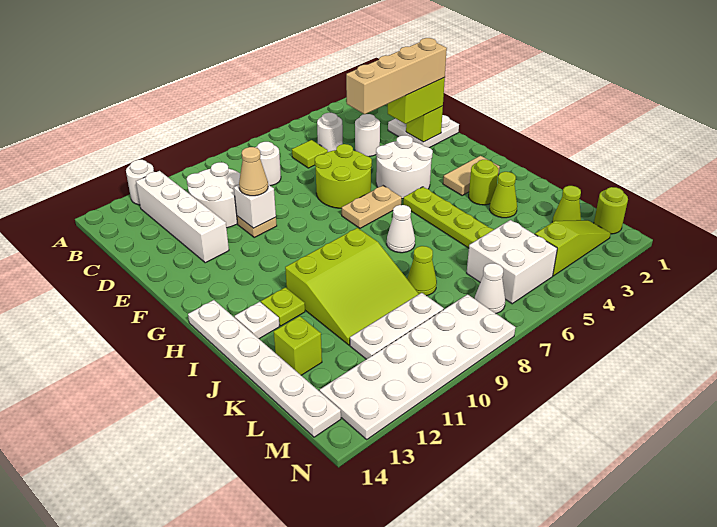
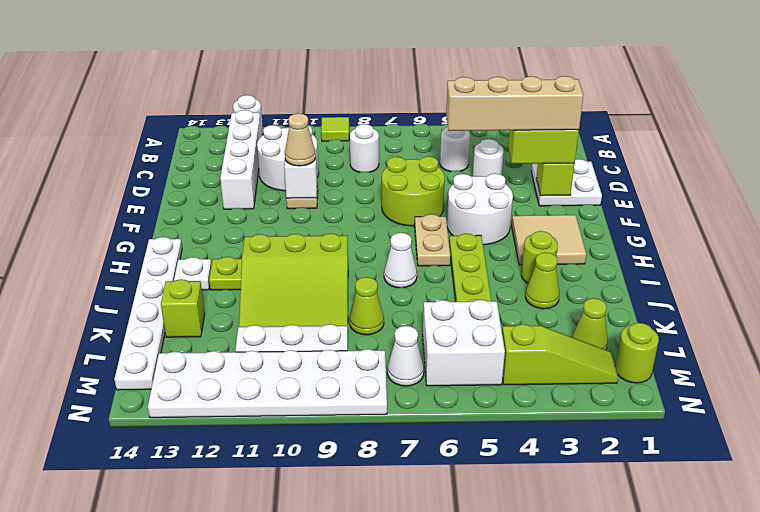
lime 1x1 tile [292,140,328,168] -> lime 1x1 tile moved to [321,117,349,141]
tan 1x2 plate [342,186,402,228] -> tan 1x2 plate turned to [415,214,450,266]
tan 1x2 tile [443,156,500,196] -> tan 2x2 tile [512,215,586,265]

